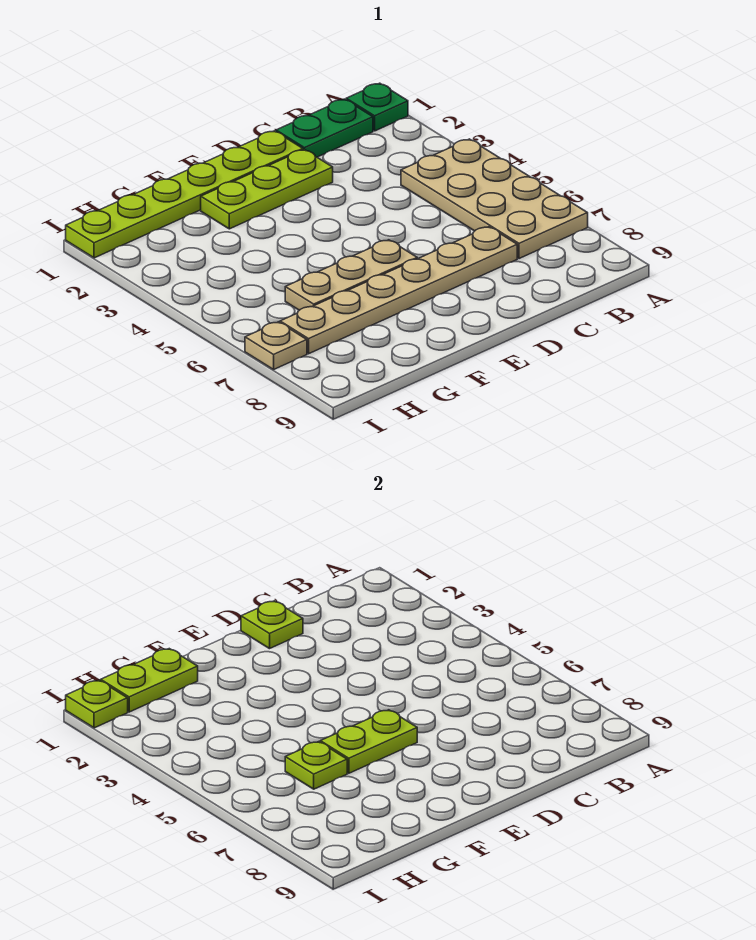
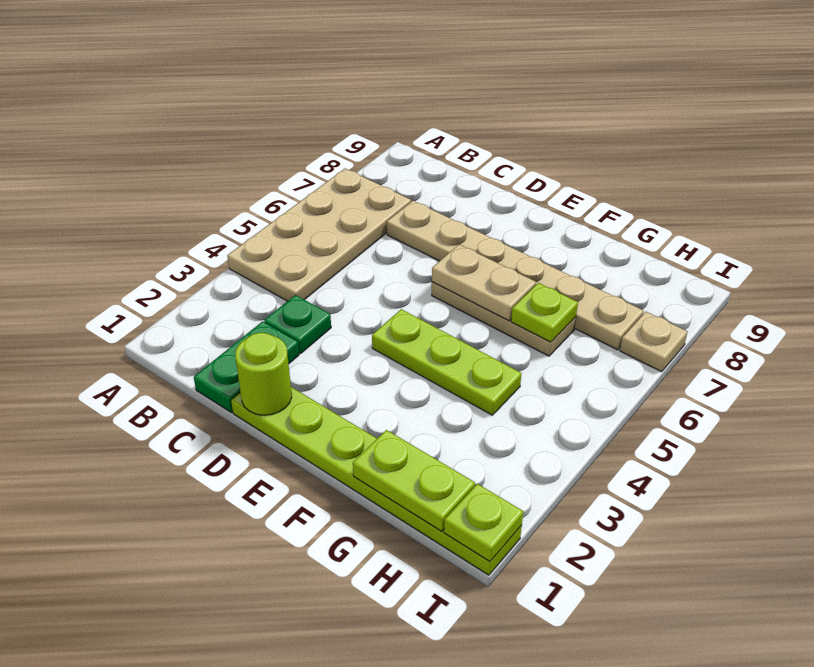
green 1x1 plate [346,83,408,131] -> green 1x1 plate moved to [264,295,331,354]
green 1x2 plate [276,99,373,157] -> green 1x2 plate turned to [194,321,299,412]
lime 1x1 plate [241,601,303,649] -> lime 1x1 round brick [235,333,292,415]
lime 1x3 plate [201,149,333,229] -> lime 1x3 plate moved to [372,309,521,415]
lime 1x2 plate [320,710,417,773] -> tan 1x2 plate [432,244,536,321]

